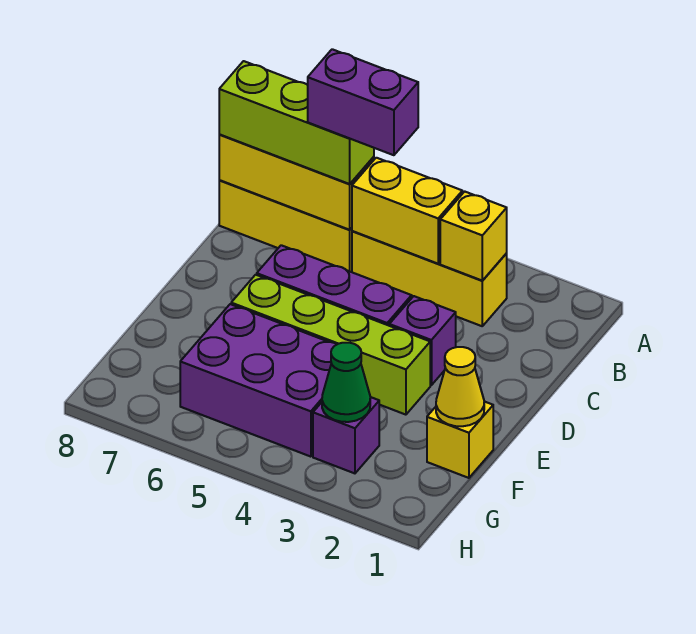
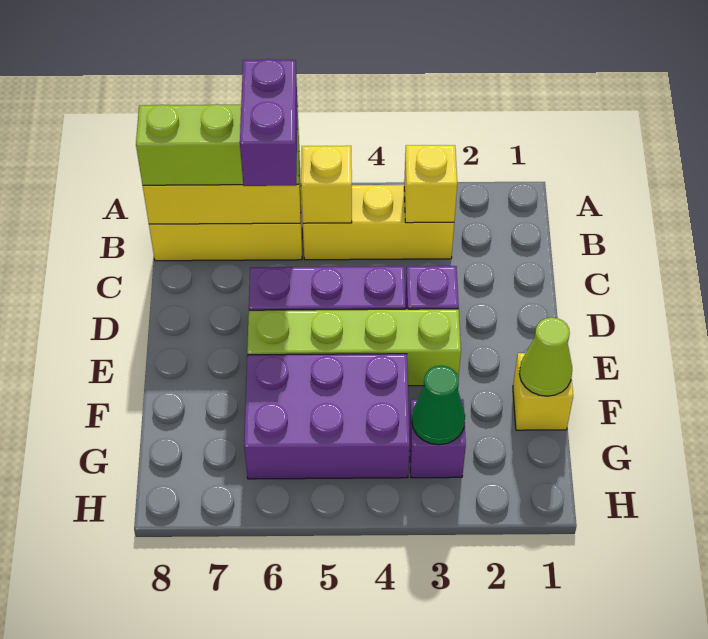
yellow 1x2 brick [352,158,462,264] -> yellow 1x1 brick [301,146,352,223]
purple 1x2 brick [308,49,418,155] -> purple 1x2 brick turned to [240,59,298,186]
yellow 1x1 cone [436,347,484,426] -> lime 1x1 cone [519,317,572,396]

